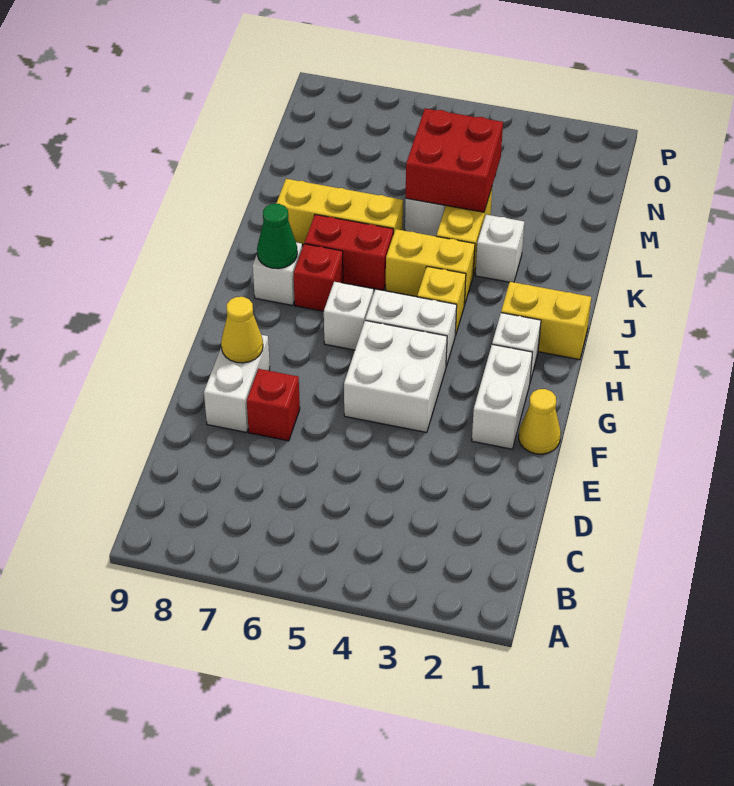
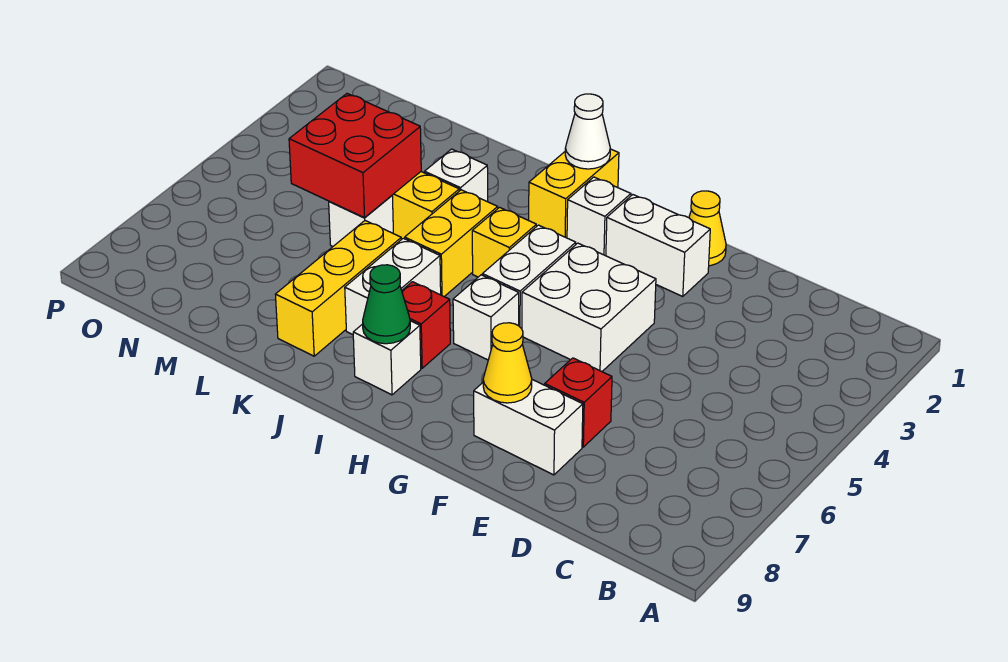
none -> white 1x1 cone [565,94,610,169]
red 1x2 brick [305,215,393,290] -> white 1x2 brick [345,238,441,335]

